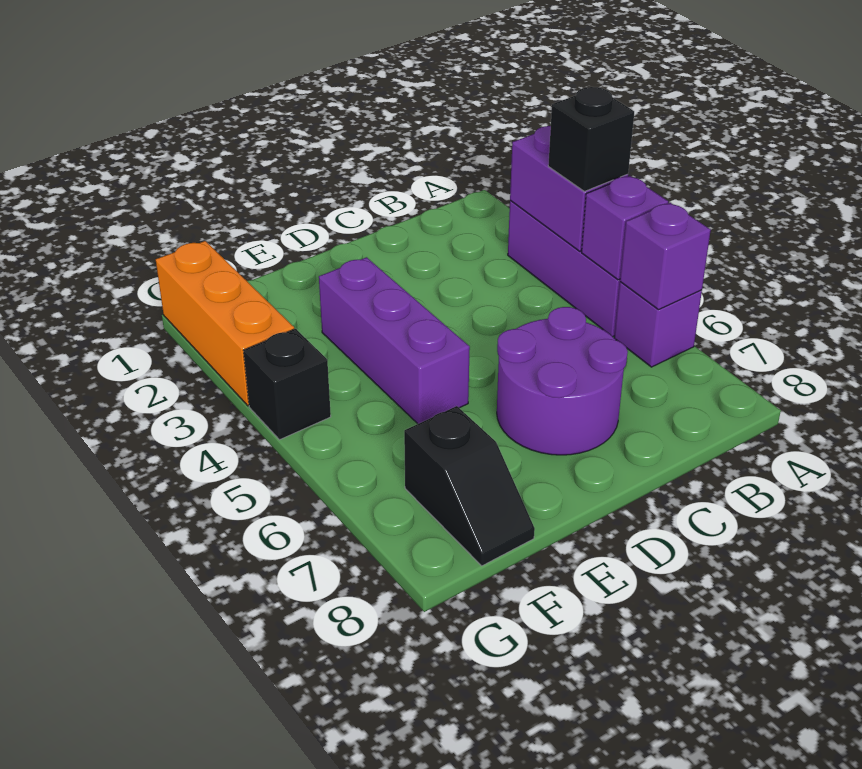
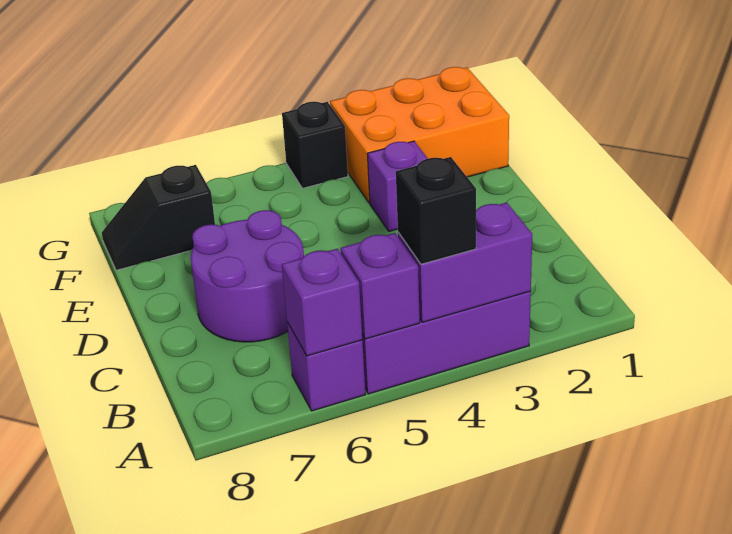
purple 1x3 brick [319,257,470,424] -> purple 1x1 brick [367,141,428,231]
orange 1x3 brick [156,241,294,406] -> orange 2x3 brick [330,67,509,203]

